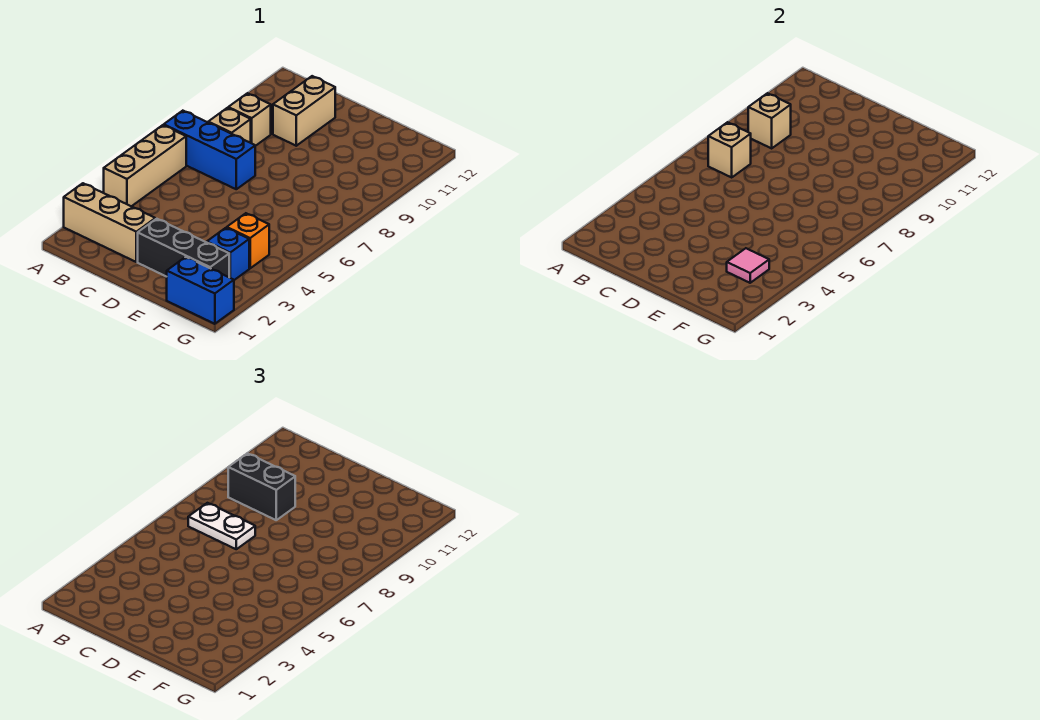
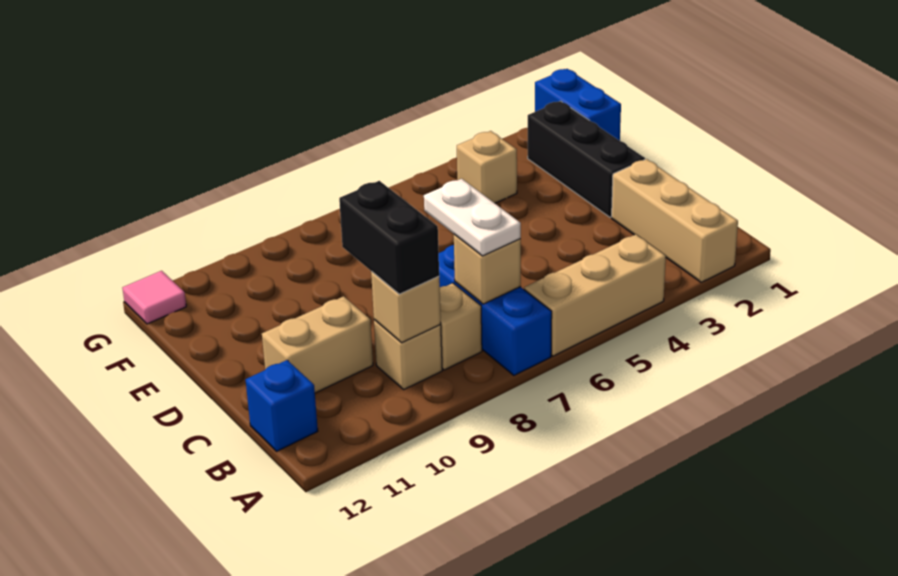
blue 1x1 brick [207,228,249,280] -> blue 1x1 brick moved to [246,360,318,451]
pink 1x1 tile [727,248,769,283] -> pink 1x1 tile moved to [122,271,186,324]
orange 1x1 brick [227,213,269,268] -> tan 1x1 brick [457,131,517,203]

